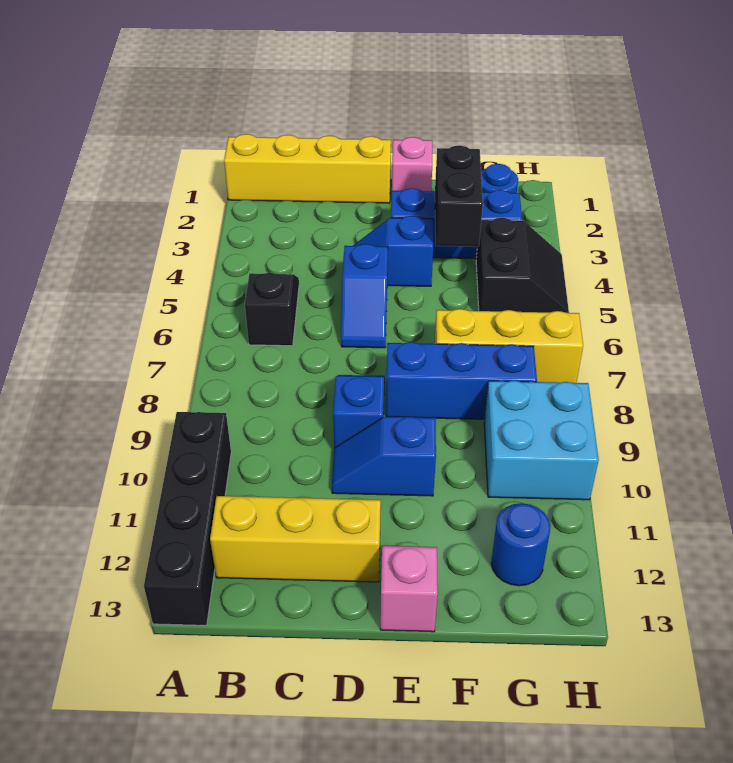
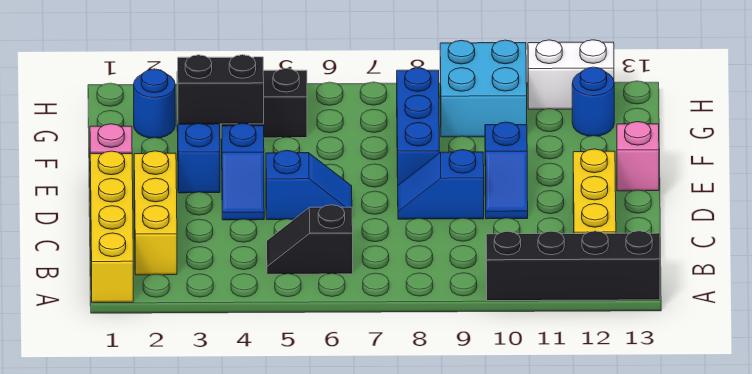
yellow 1x3 brick [435,309,583,383] -> yellow 1x3 brick moved to [134,151,177,275]
none -> white 1x2 brick [528,40,614,109]

